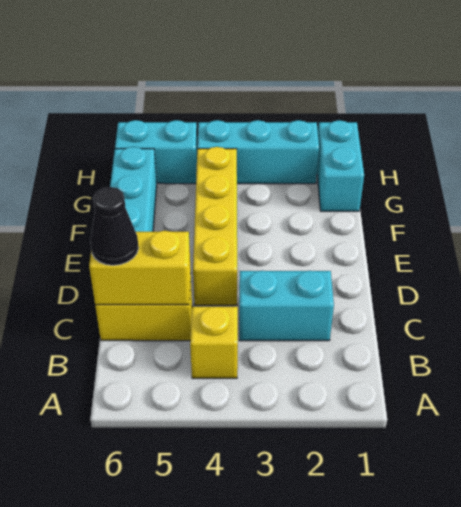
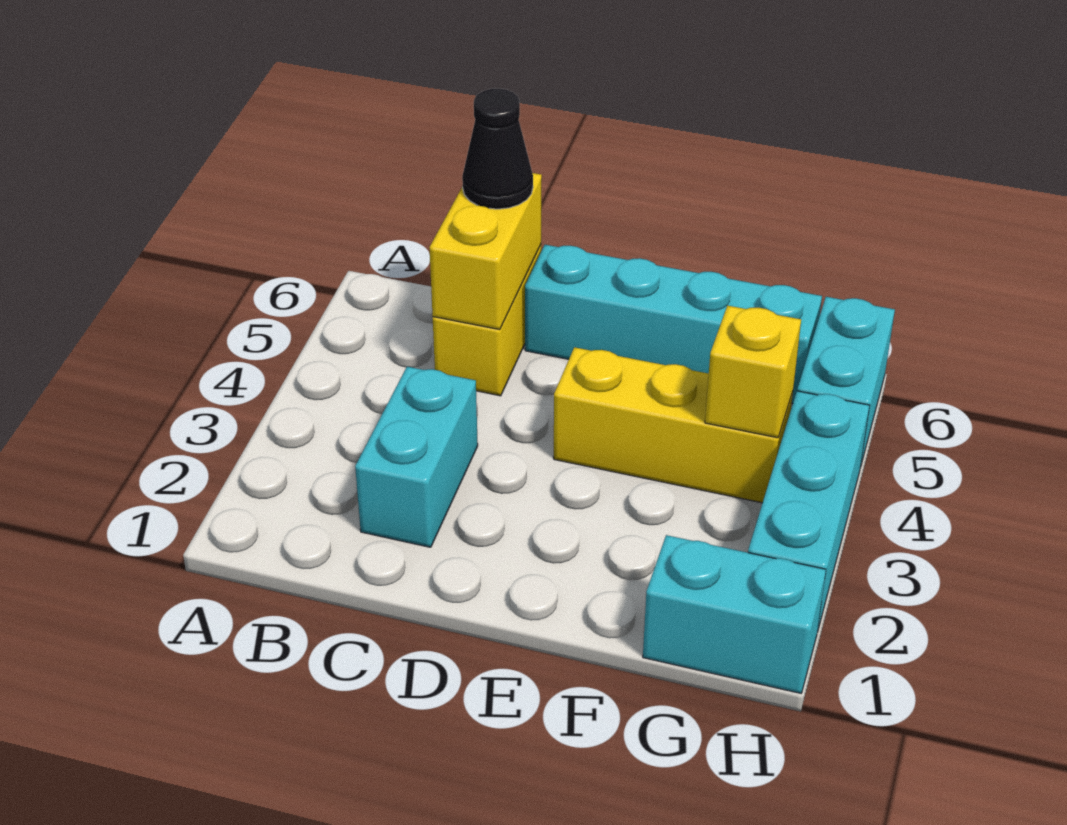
yellow 1x1 brick [190,307,238,378] -> yellow 1x1 brick moved to [705,306,801,438]
yellow 1x4 brick [193,147,237,305] -> yellow 1x3 brick [554,347,793,503]

